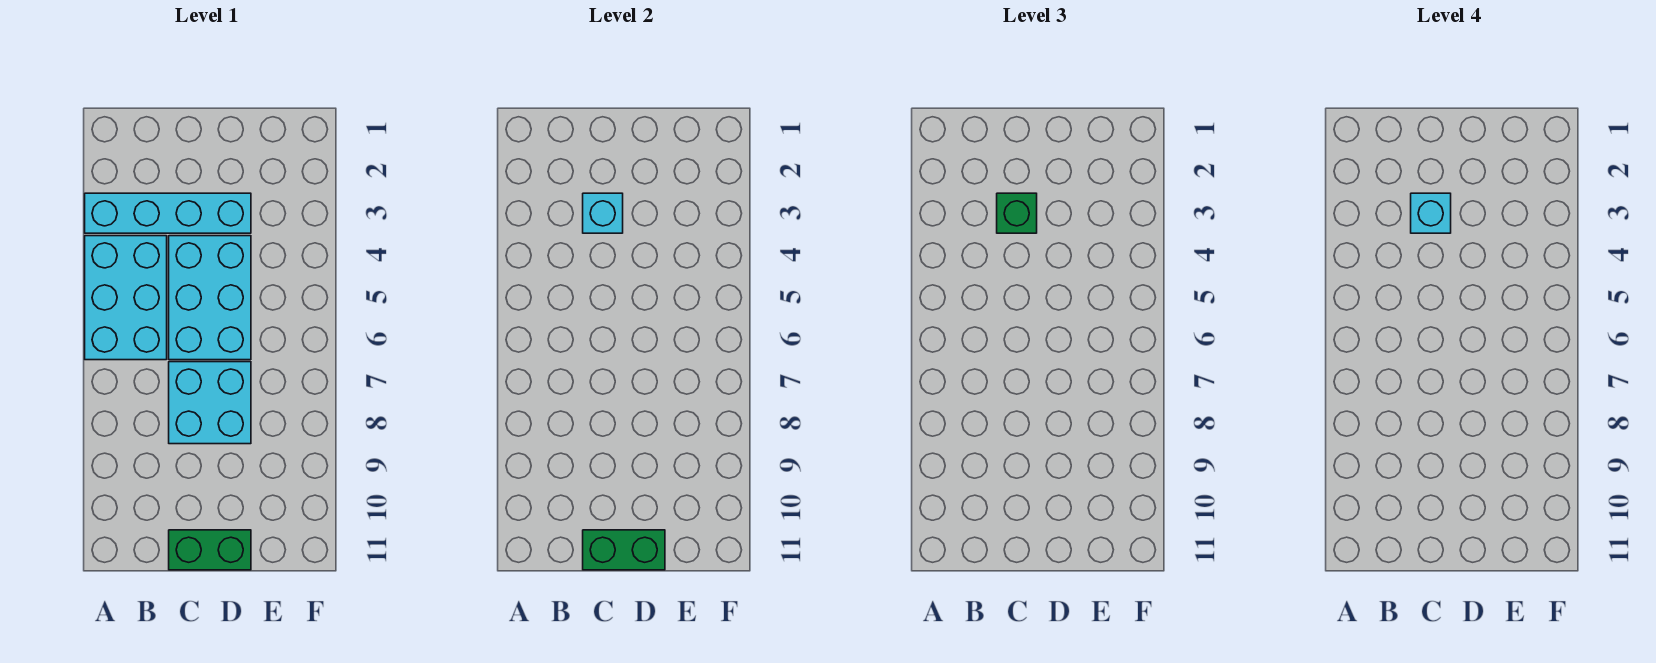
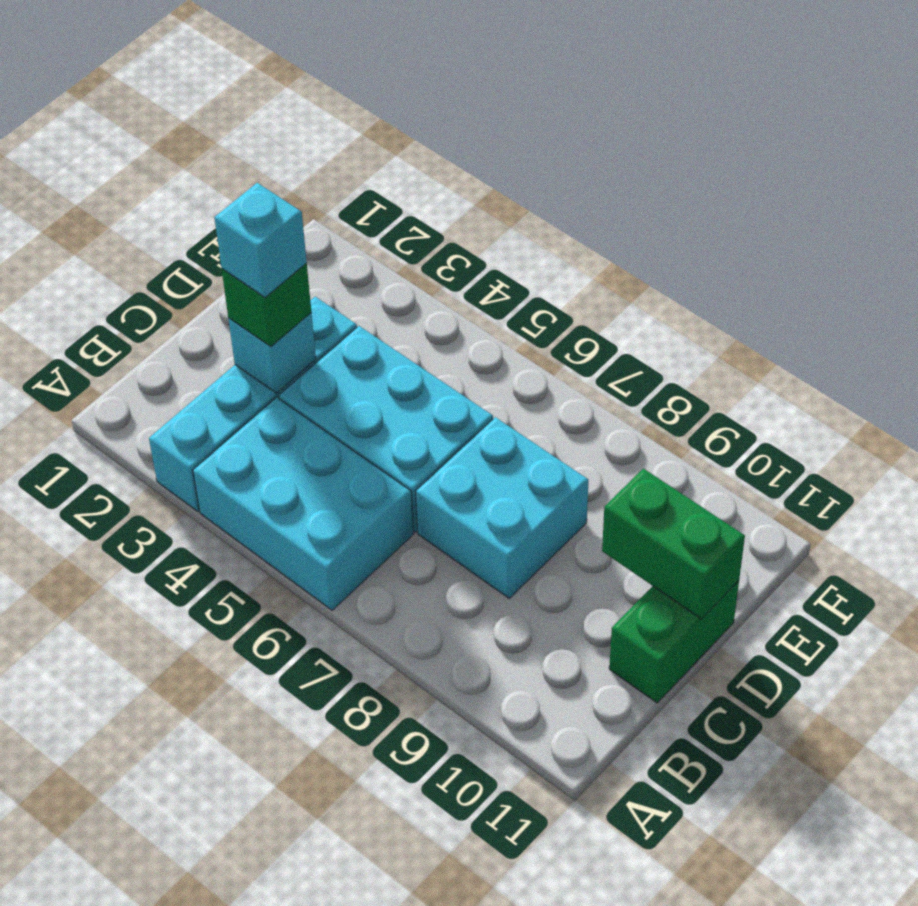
green 1x2 brick [583,530,665,570] -> green 1x2 brick turned to [602,469,745,619]

